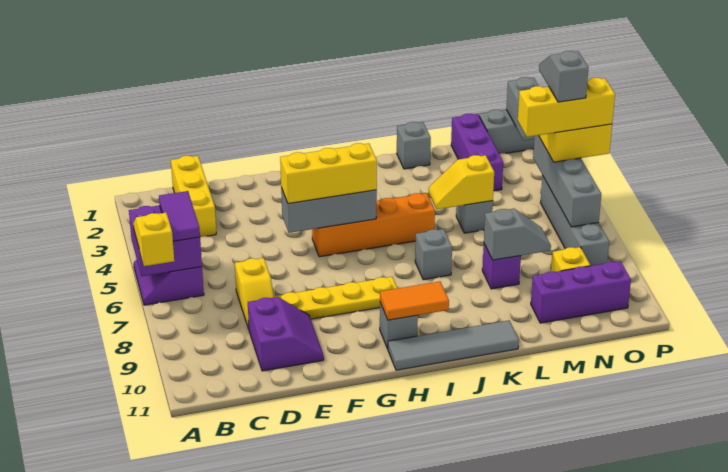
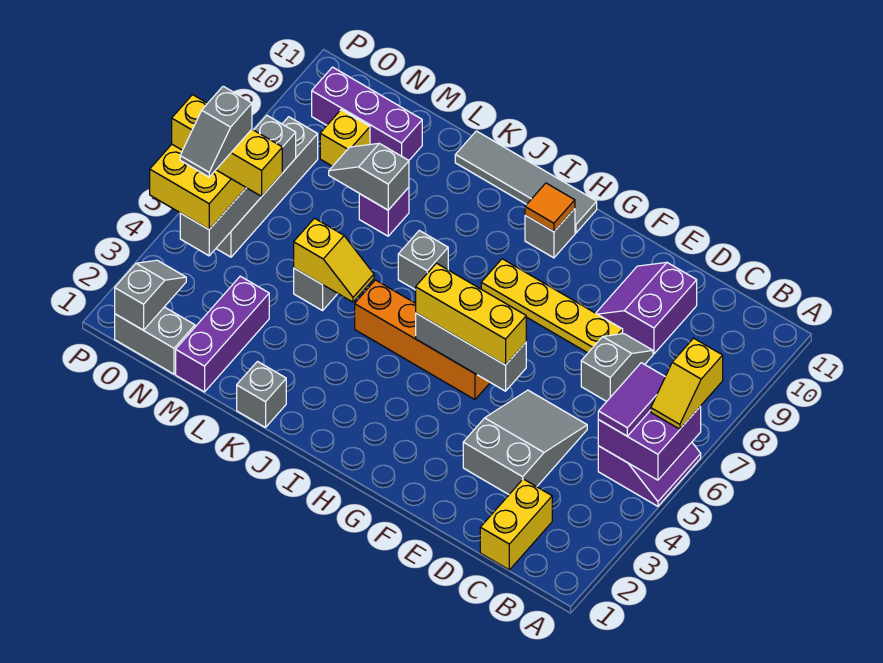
yellow 1x3 brick [171,156,216,237] -> yellow 1x2 brick [480,479,552,570]
none -> grey 2x3 slope [463,390,587,494]
yellow 1x2 slope [235,258,274,329] -> grey 1x2 slope [581,334,653,401]
orange 1x2 tile [380,281,449,320] -> orange 1x1 tile [525,183,575,232]

